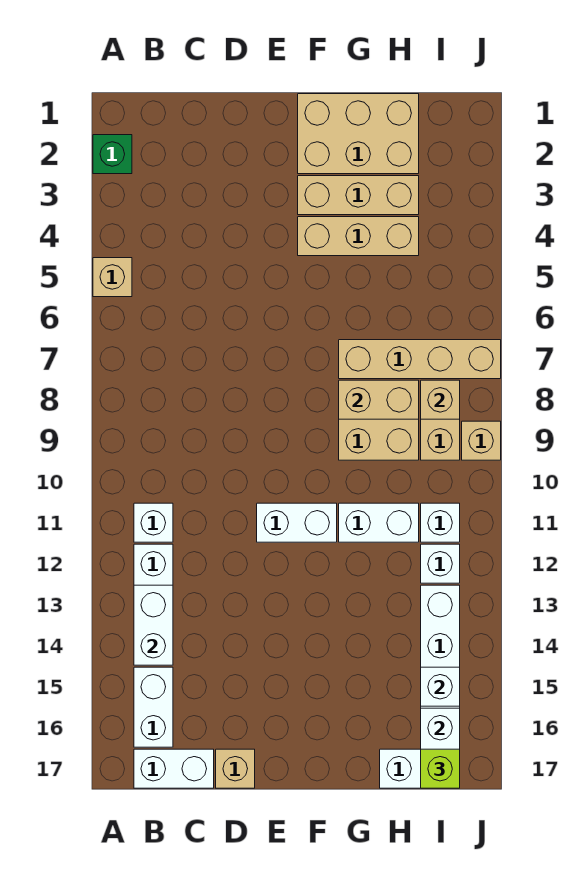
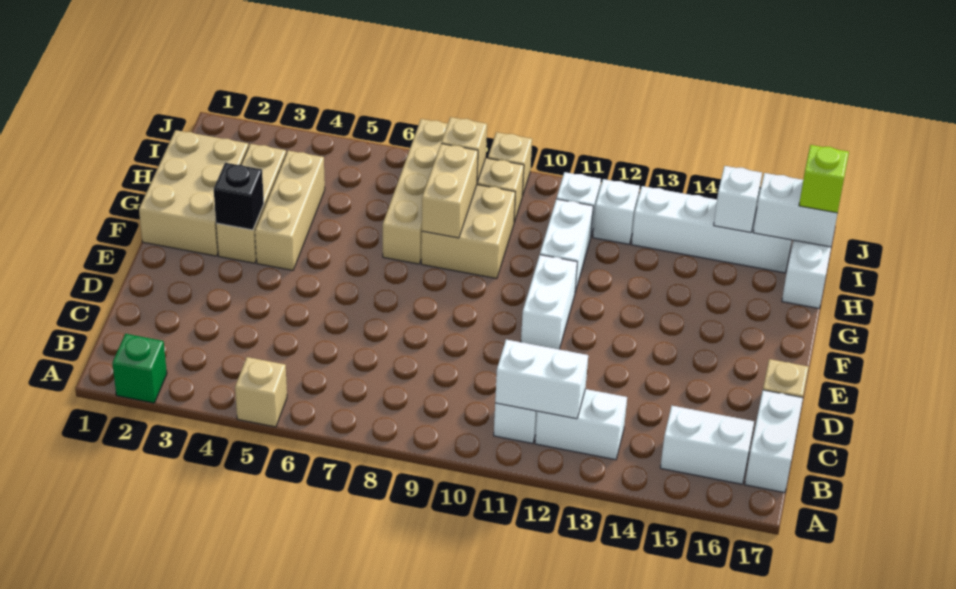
white 1x2 brick [134,585,173,665] -> white 1x2 brick moved to [495,340,588,419]
none -> black 1x1 brick [214,163,264,230]

